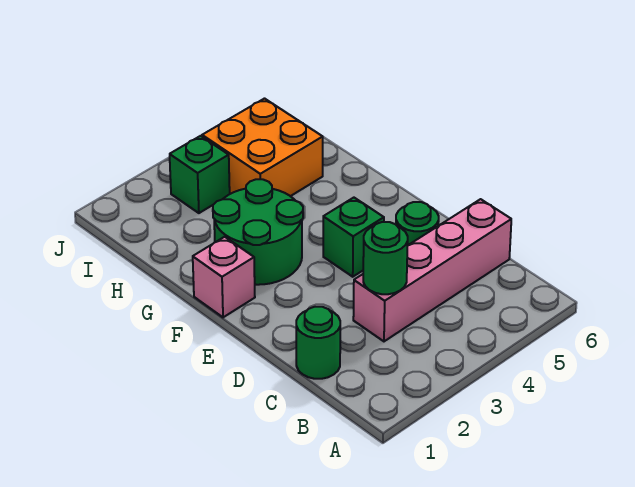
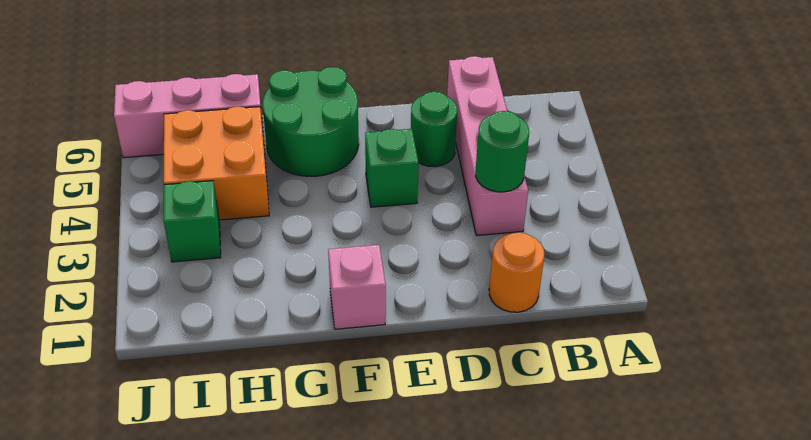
green 1x1 round brick [296,307,340,379] -> orange 1x1 round brick [489,232,544,312]
green 2x2 round brick [213,179,303,285] -> green 2x2 round brick moved to [263,67,359,176]
none -> pink 1x3 brick [114,74,264,158]

